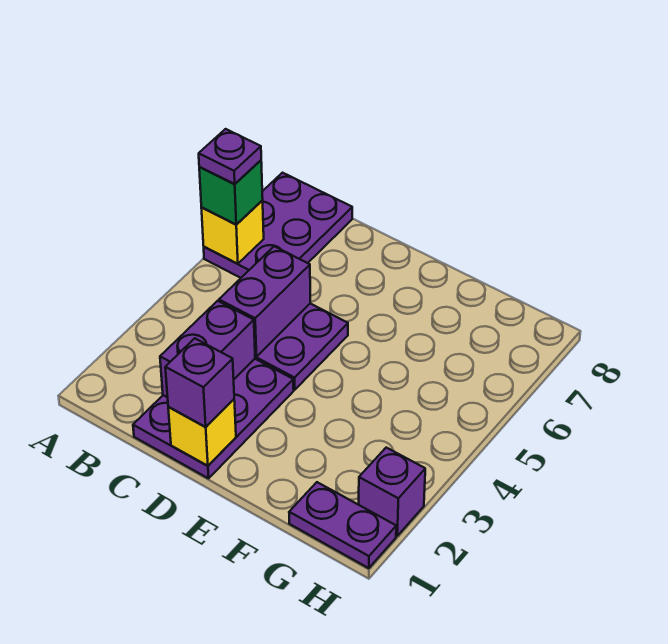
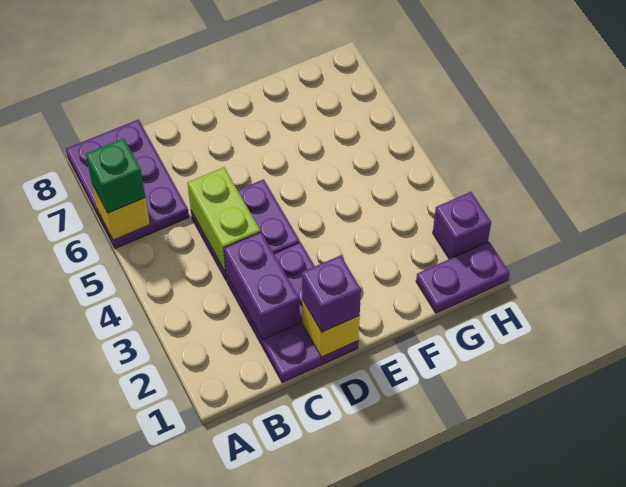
purple 1x1 plate [199,129,261,184] -> none
purple 1x2 brick [219,246,310,357] -> lime 1x2 brick [188,167,261,272]

